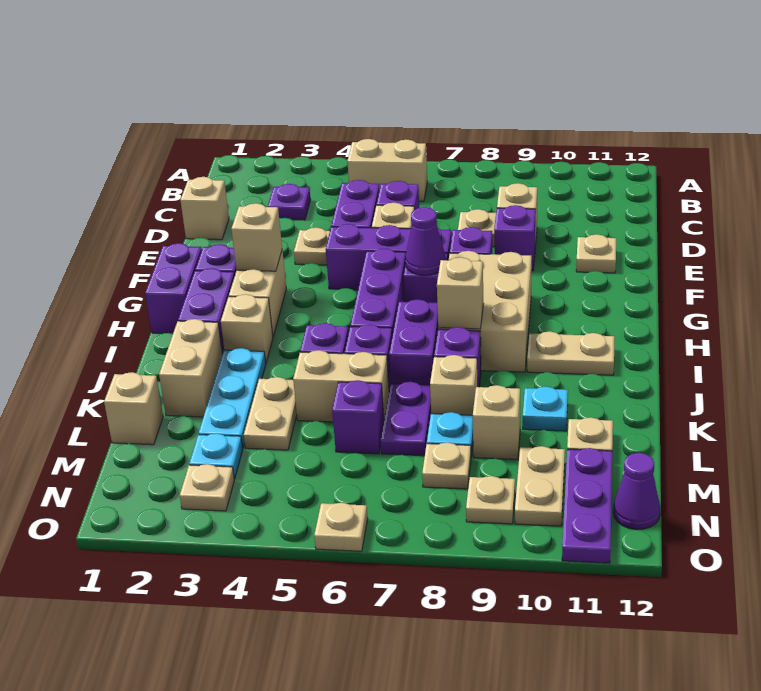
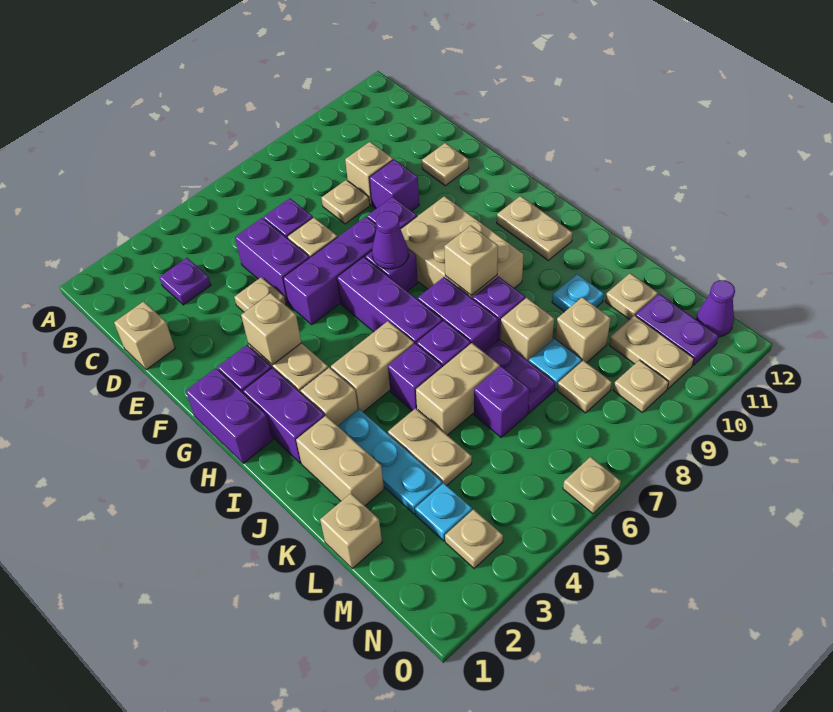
tan 1x2 brick [347,139,427,201] -> tan 1x2 brick moved to [331,321,414,412]
tan 1x2 plate [527,331,615,375] -> tan 1x2 plate turned to [497,196,572,260]
purple 1x3 plate [562,448,612,563] -> purple 1x2 plate [636,294,719,365]

